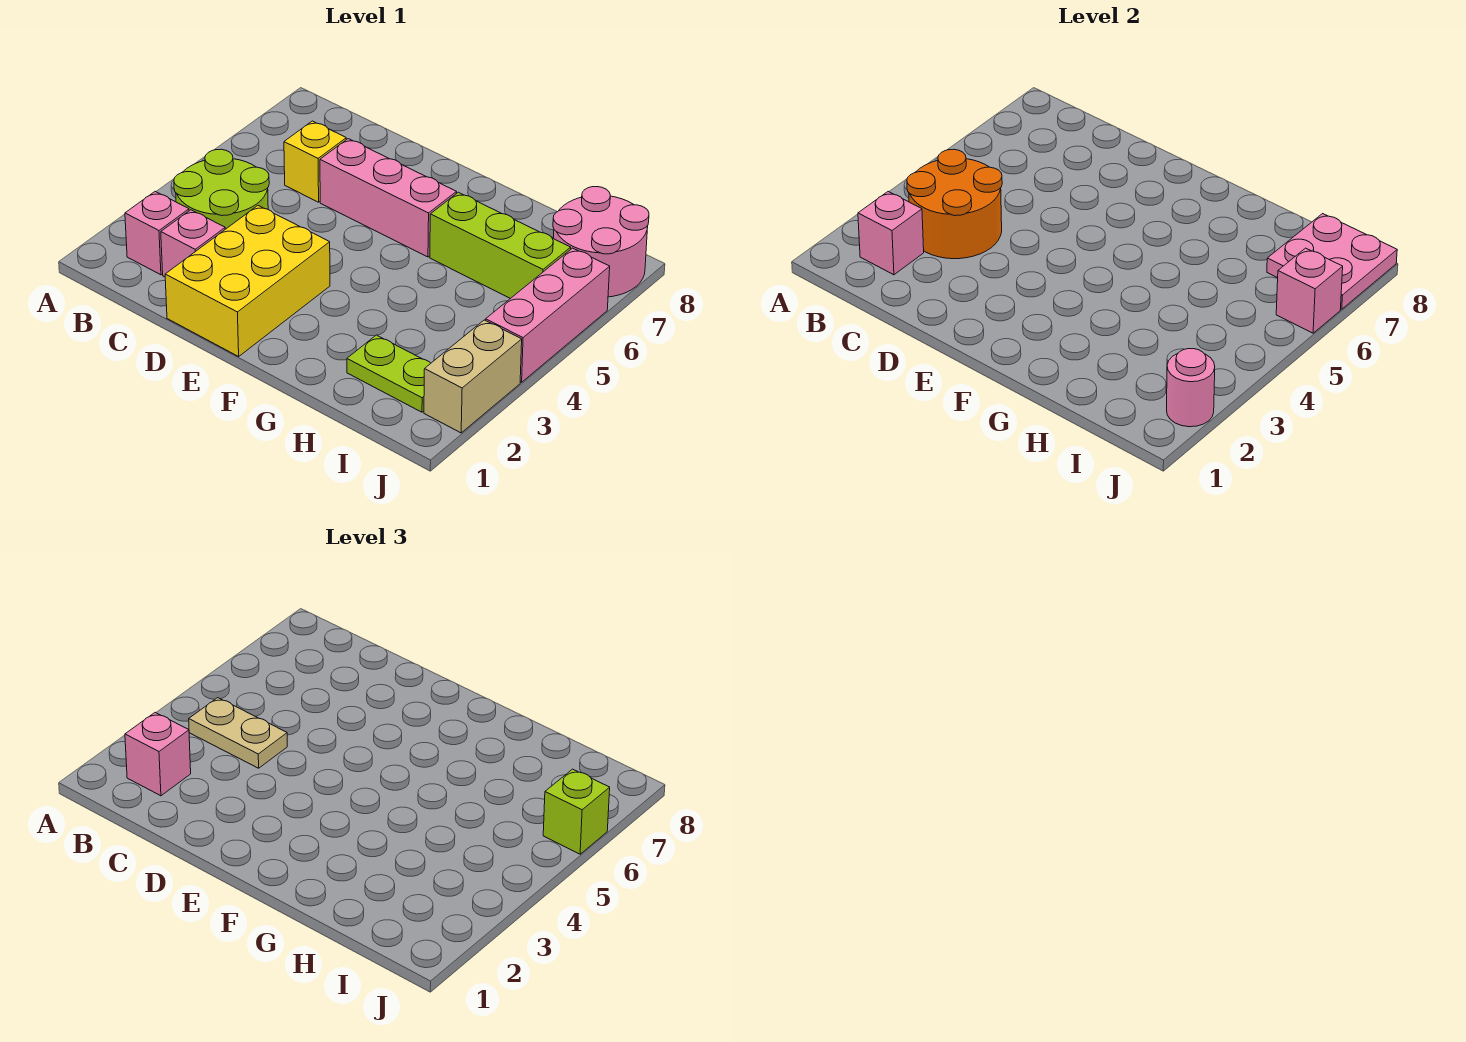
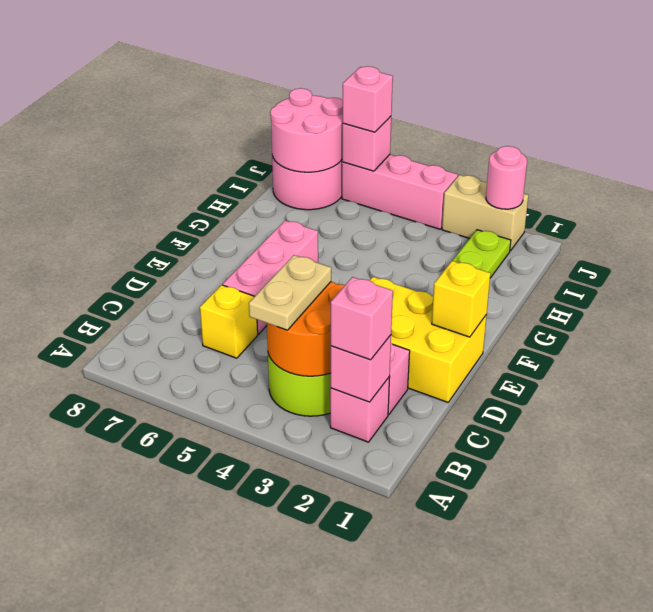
none -> yellow 1x1 brick [432,261,490,337]
lime 1x3 brick [430,192,571,299] -> none
pink 2x2 plate [1267,214,1397,309] -> pink 2x2 round brick [270,88,343,172]
lime 1x1 brick [543,769,610,854] -> pink 1x1 brick [342,66,393,132]

